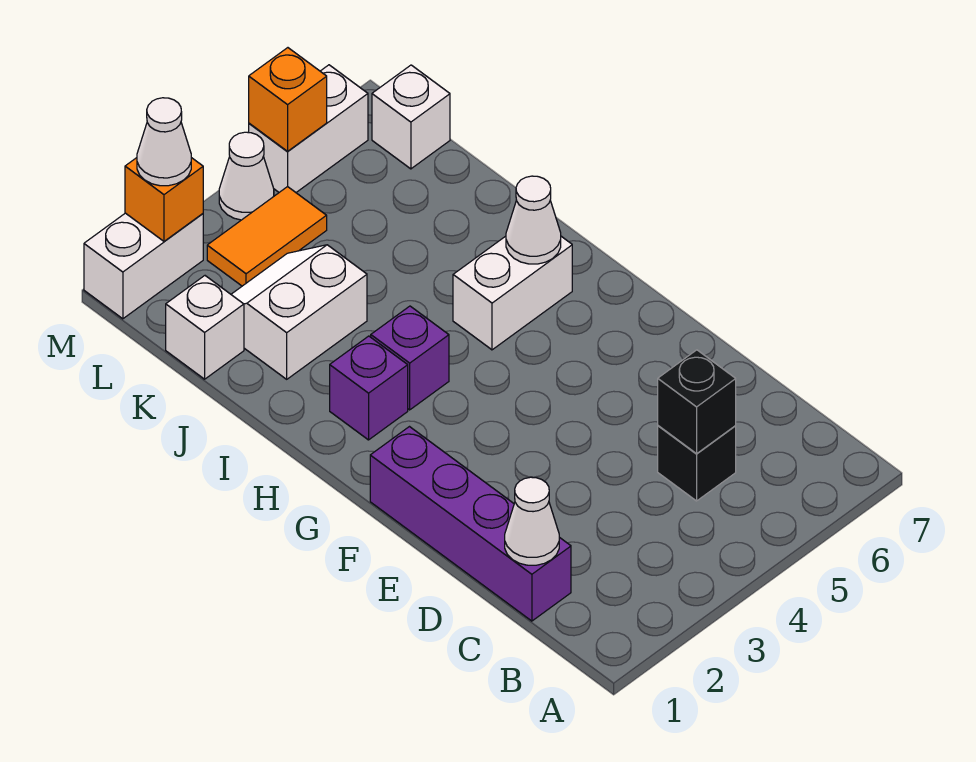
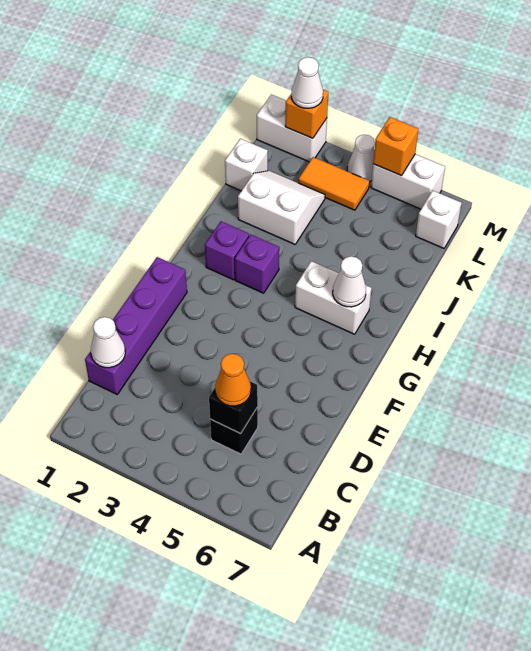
none -> orange 1x1 cone [215,354,251,406]

